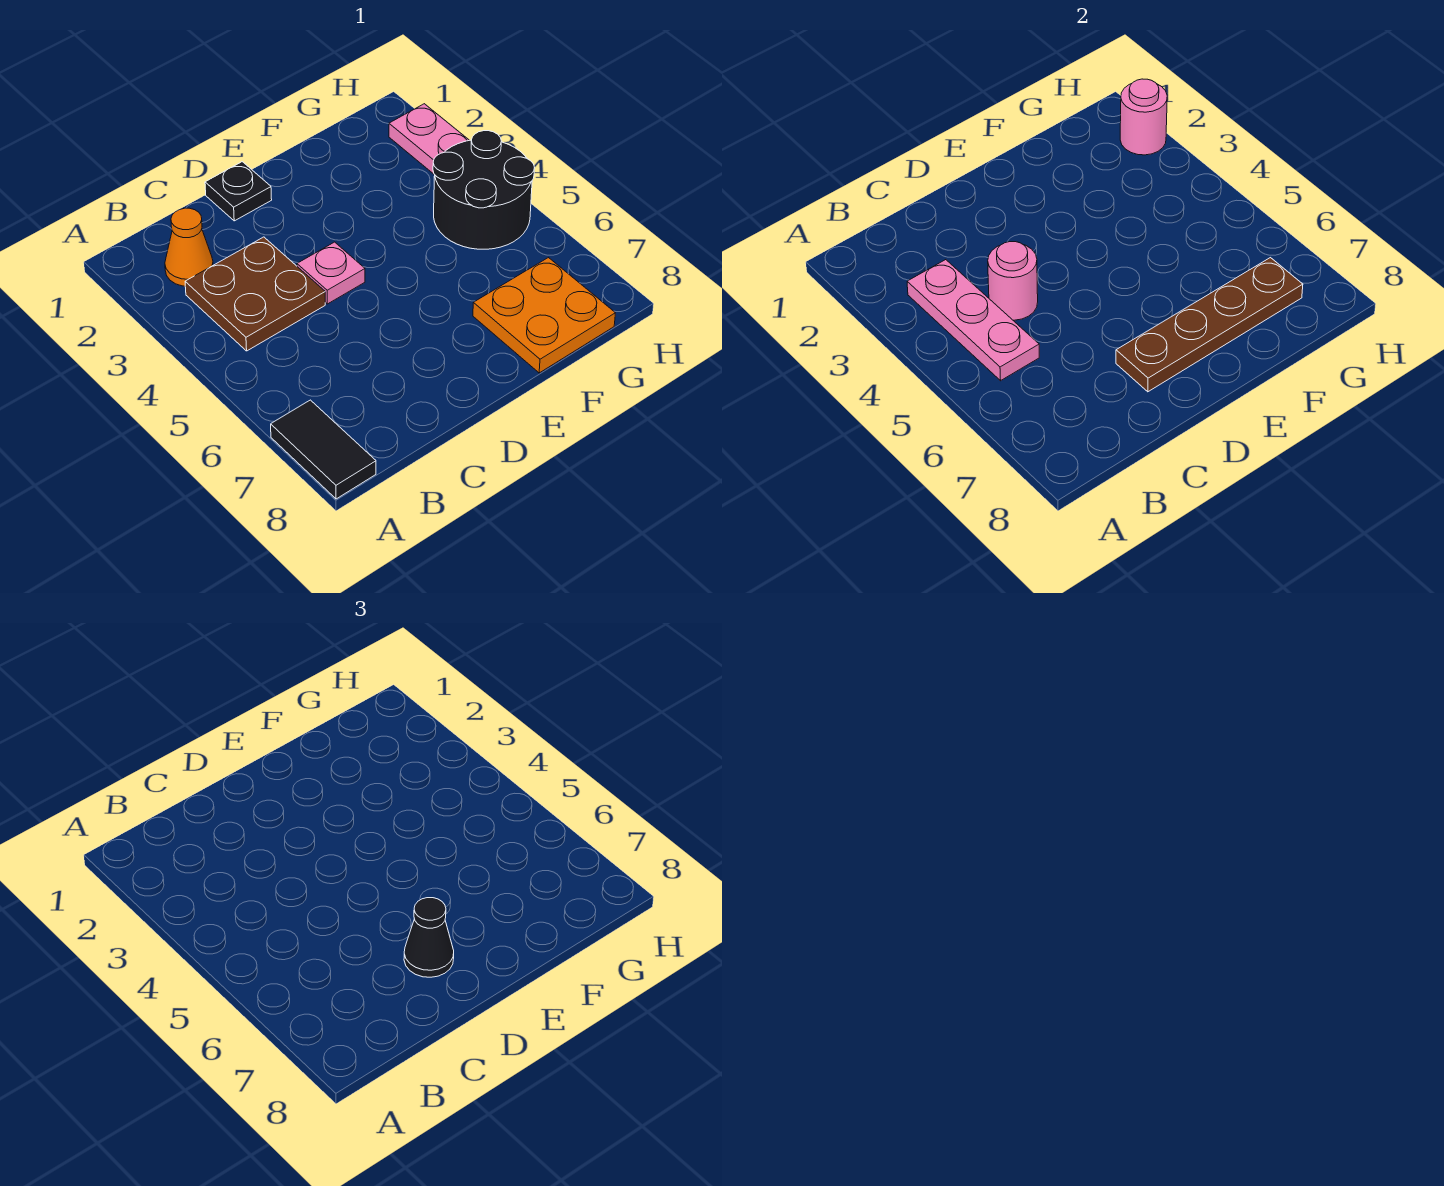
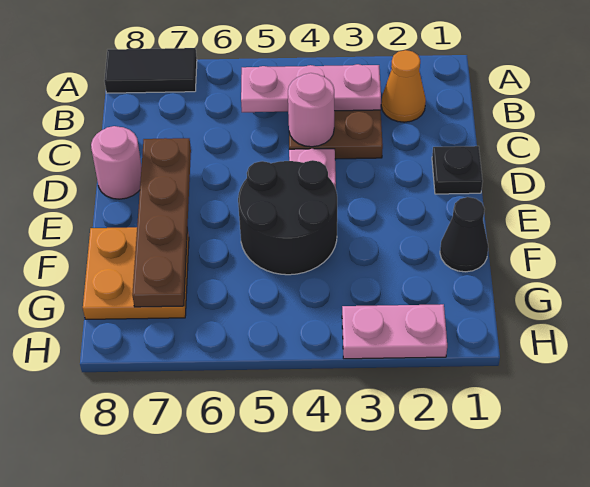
black 1x1 cone [404,898,454,977] -> black 1x1 cone moved to [440,197,488,272]
black 2x2 round brick [433,131,535,249] -> black 2x2 round brick moved to [238,160,337,275]
pink 1x1 round brick [1120,79,1167,155] -> pink 1x1 round brick moved to [91,126,142,199]

